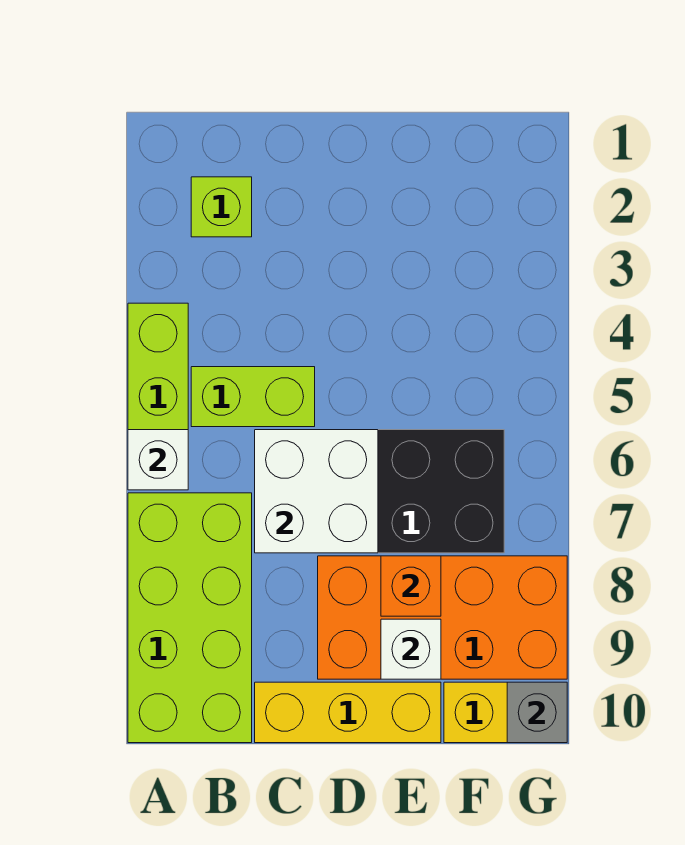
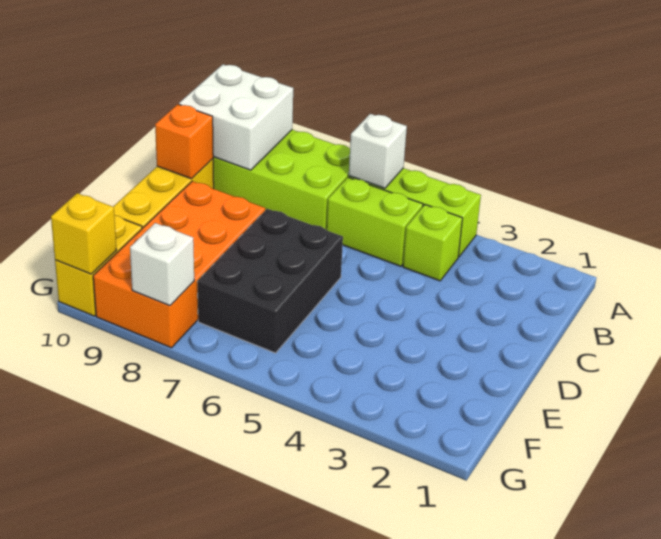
lime 1x1 brick [191,177,252,237] -> lime 1x1 brick moved to [403,205,463,281]
lime 1x2 brick [191,367,315,427] -> lime 1x2 brick turned to [327,177,423,266]
white 2x2 brick [255,430,378,553] -> white 2x2 brick moved to [179,64,293,170]
orange 1x1 brick [381,556,441,616] -> orange 1x1 brick moved to [155,104,213,179]
white 1x1 brick [381,619,441,679] -> white 1x1 brick moved to [130,223,194,306]
grey 1x1 brick [507,682,567,743] -> yellow 1x1 brick [51,193,116,274]

